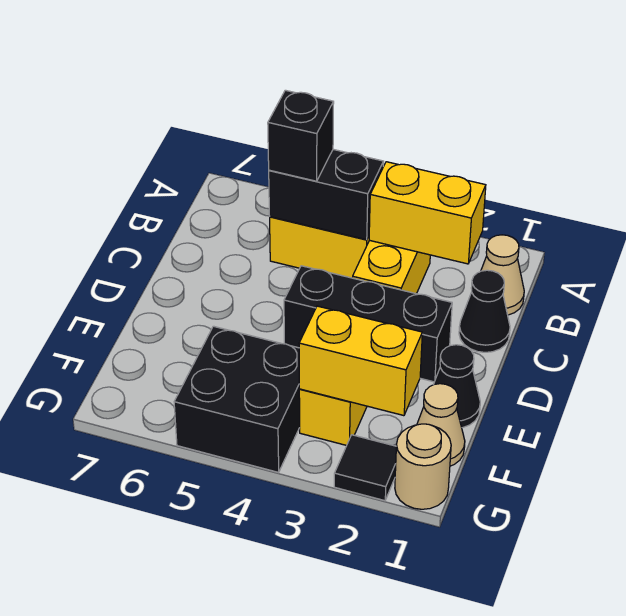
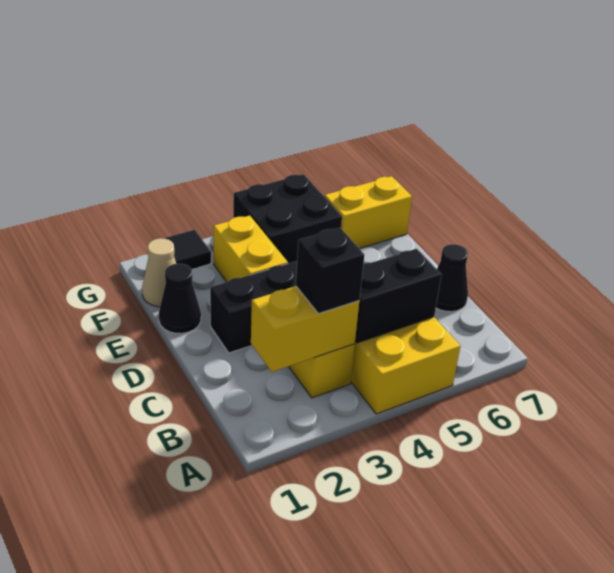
tan 1x1 cone [481,235,524,315] -> none
black 1x1 brick [268,90,334,181] -> black 1x1 brick moved to [296,228,364,314]
black 1x1 cone [459,270,510,352] -> black 1x1 cone moved to [436,244,468,312]
yellow 1x2 brick [299,306,422,416] -> yellow 1x2 brick moved to [324,176,412,249]
tan 1x1 round brick [395,424,451,509] -> none

